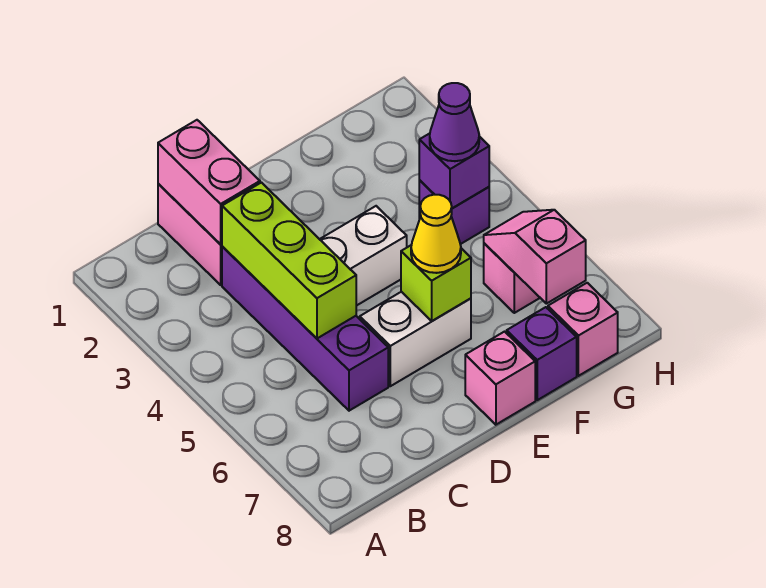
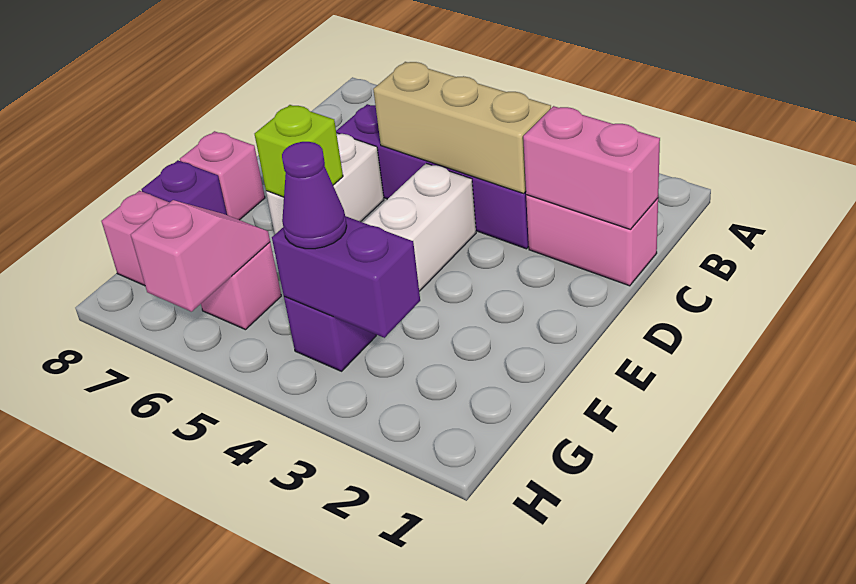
lime 1x3 brick [222,183,356,338] -> tan 1x3 brick [373,62,551,193]
yellow 1x1 cone [411,195,461,273] -> none
purple 1x1 brick [419,133,489,208] -> purple 1x2 brick [272,216,420,338]
pink 1x2 slope [484,210,586,304] -> pink 1x2 slope turned to [131,200,270,312]

